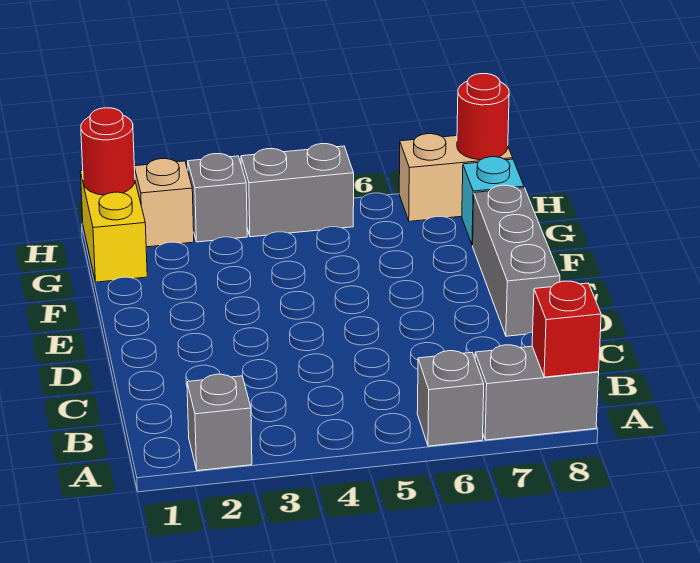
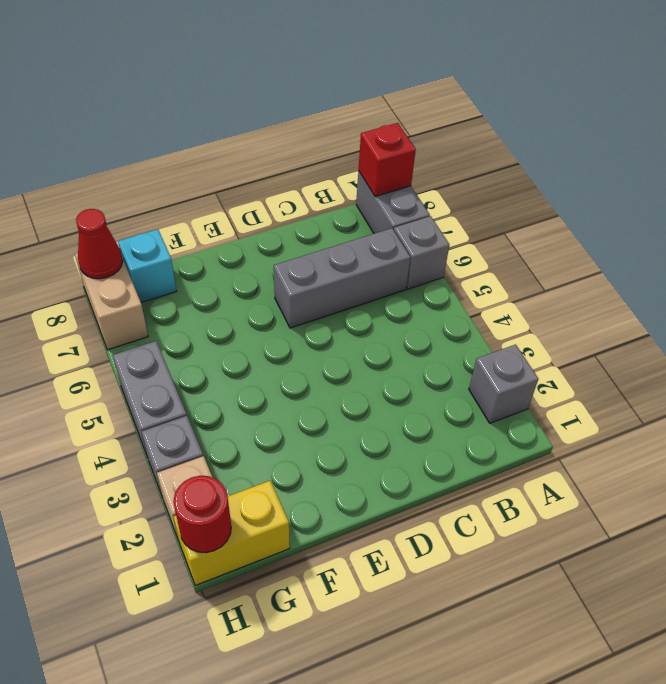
grey 1x3 brick [473,185,560,336] -> grey 1x3 brick moved to [274,228,410,328]
red 1x1 round brick [457,74,509,160] -> red 1x1 cone [76,209,123,279]

